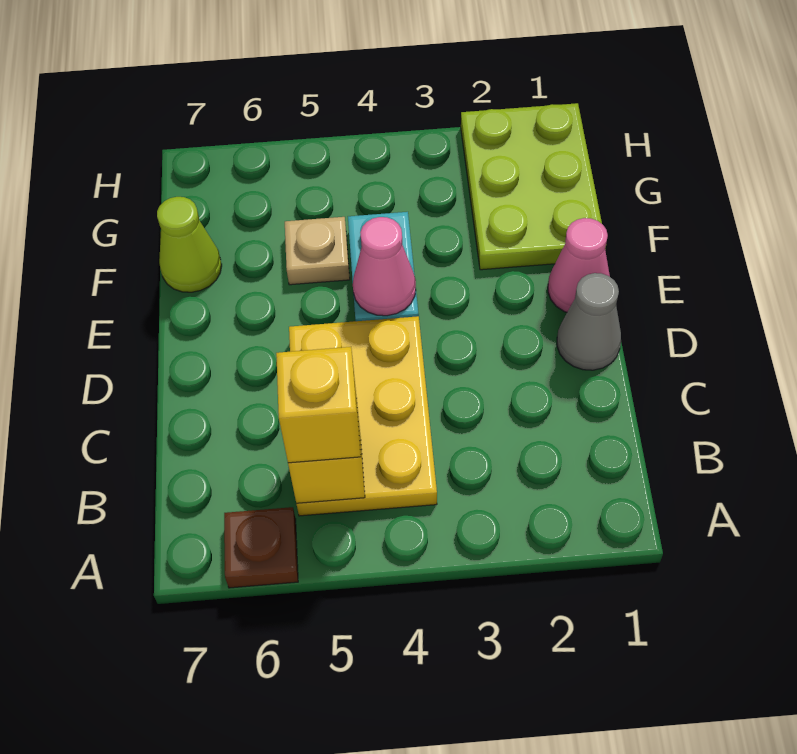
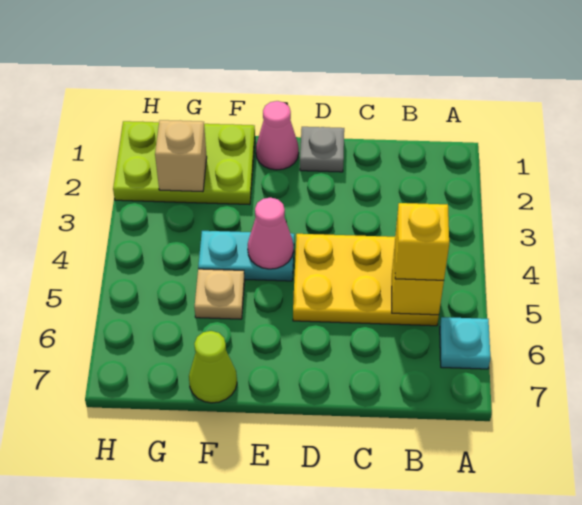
brown 1x1 plate [224,507,298,588] -> cyan 1x1 plate [440,317,491,369]
grey 1x1 cone [557,273,621,370] -> grey 1x1 plate [300,127,344,172]
none -> tan 1x1 brick [155,120,207,192]

